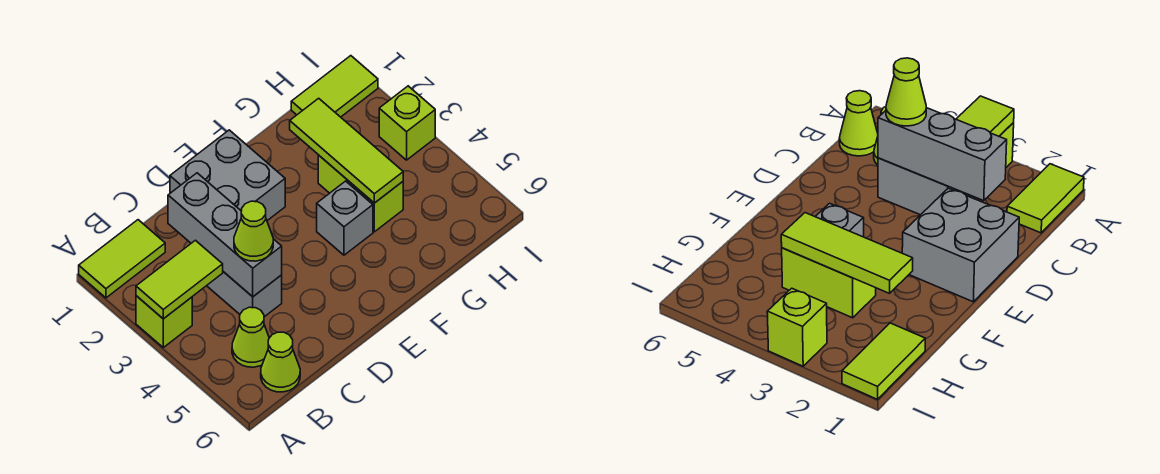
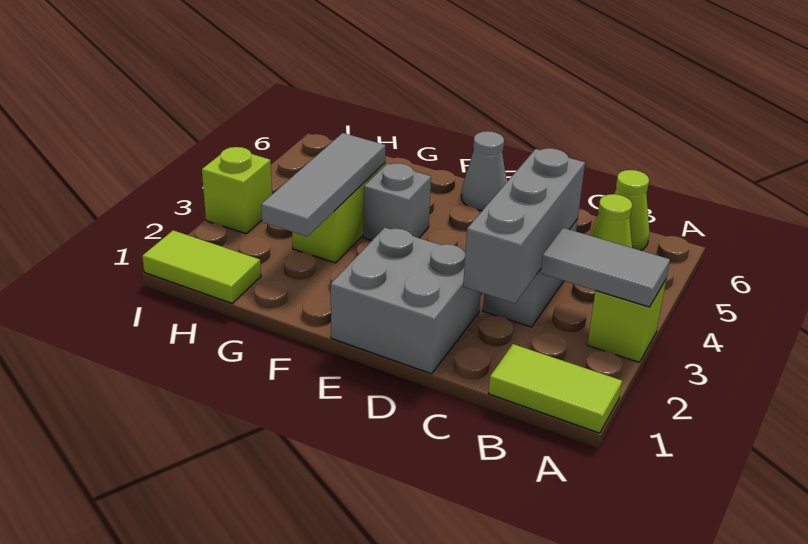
lime 1x2 tile [136,240,223,319] -> grey 1x2 tile [540,228,670,307]
lime 1x1 cone [234,201,273,261] -> none
none -> grey 1x1 cone [461,131,507,211]
lime 1x3 tile [290,98,403,203] -> grey 1x3 tile [261,133,385,236]

